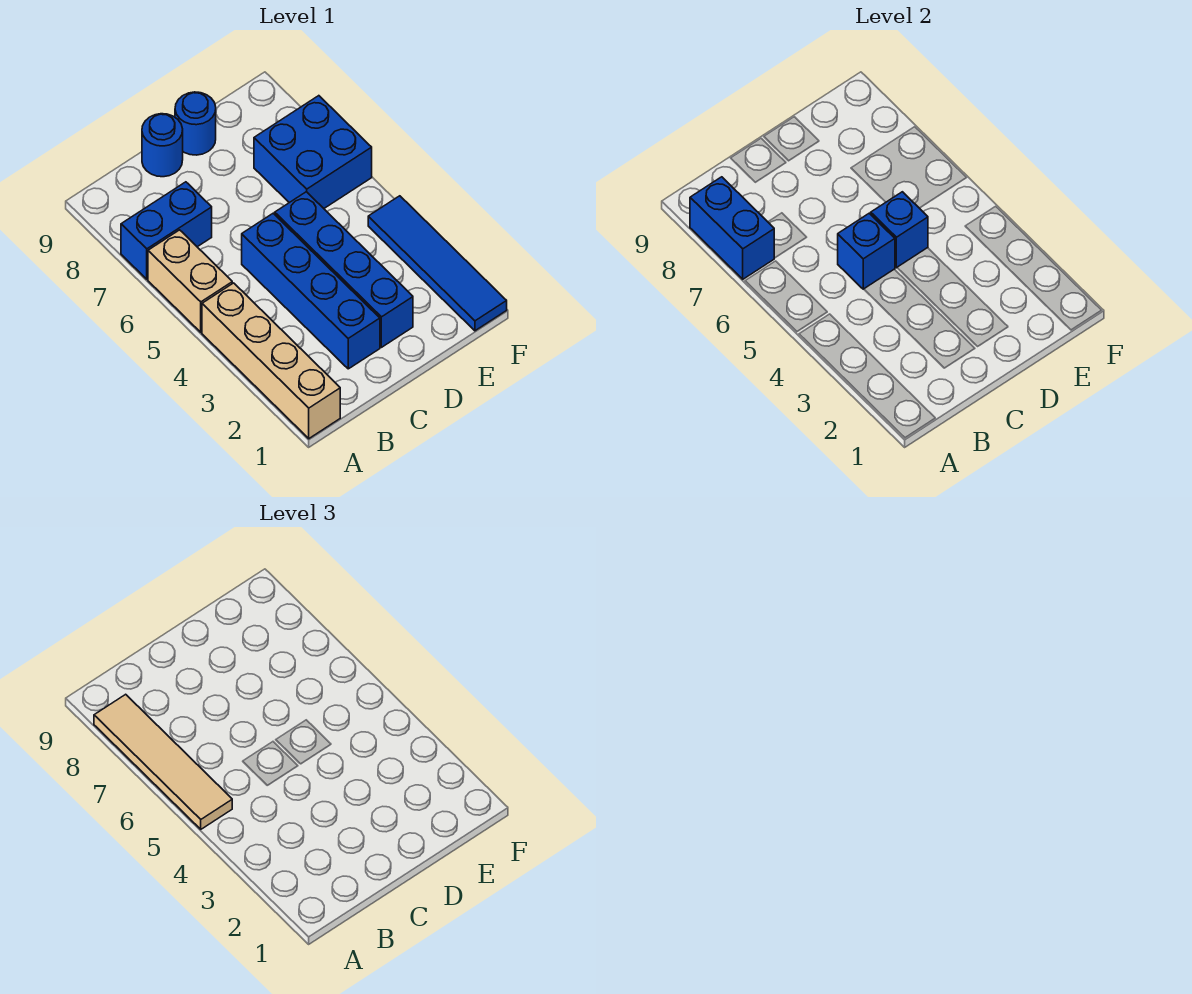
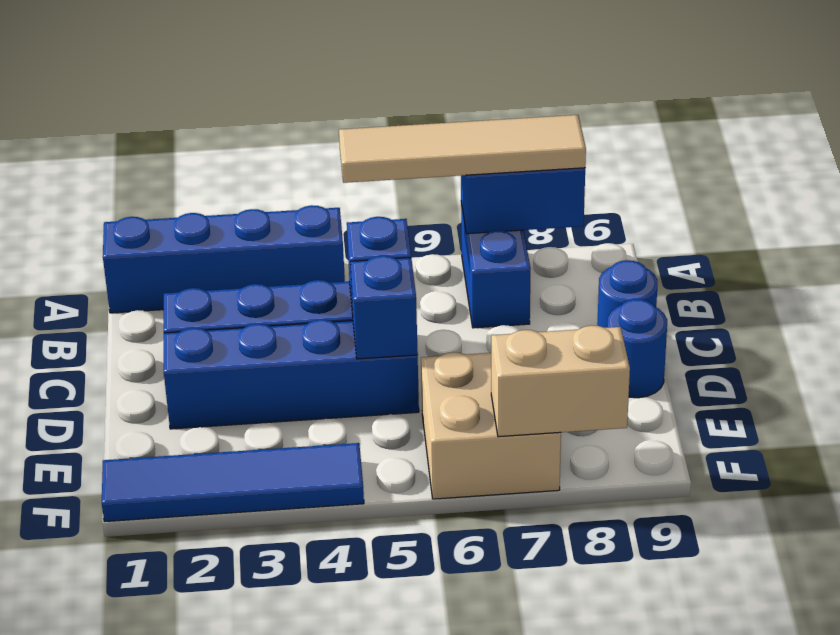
tan 1x4 brick [202,283,340,439] -> blue 1x4 brick [103,205,345,313]
tan 1x2 brick [148,230,232,332] -> tan 1x2 brick moved to [491,325,630,437]
blue 2x2 brick [254,96,372,208] -> tan 2x2 brick [421,352,561,499]

